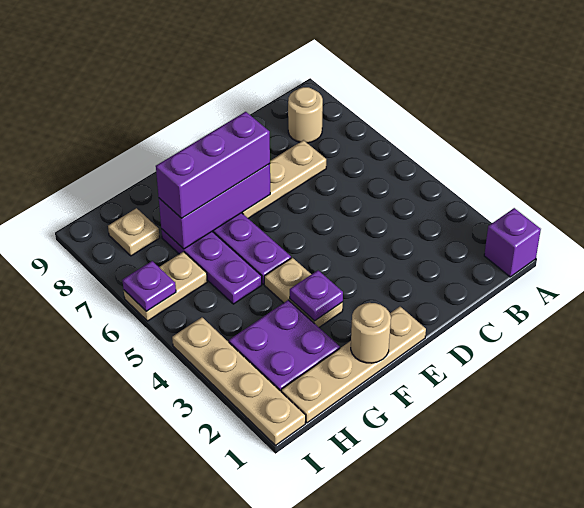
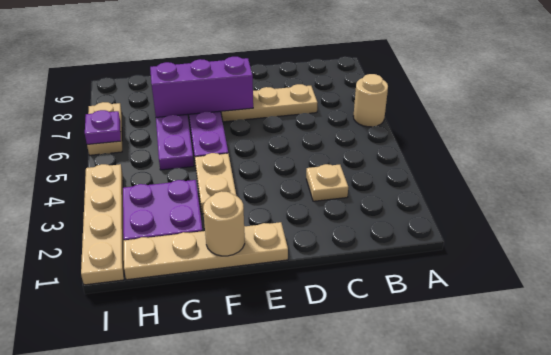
purple 1x1 brick [484,208,541,277] -> none
tan 1x1 round brick [288,87,323,143] -> tan 1x1 round brick moved to [353,74,388,127]
purple 1x3 brick [156,112,270,218] -> none
purple 1x1 plate [290,270,343,321] -> none
tan 1x2 plate [124,252,207,321] -> tan 1x2 plate turned to [87,102,122,155]
tan 1x1 plate [108,208,160,256] -> tan 1x1 plate moved to [306,164,348,201]

